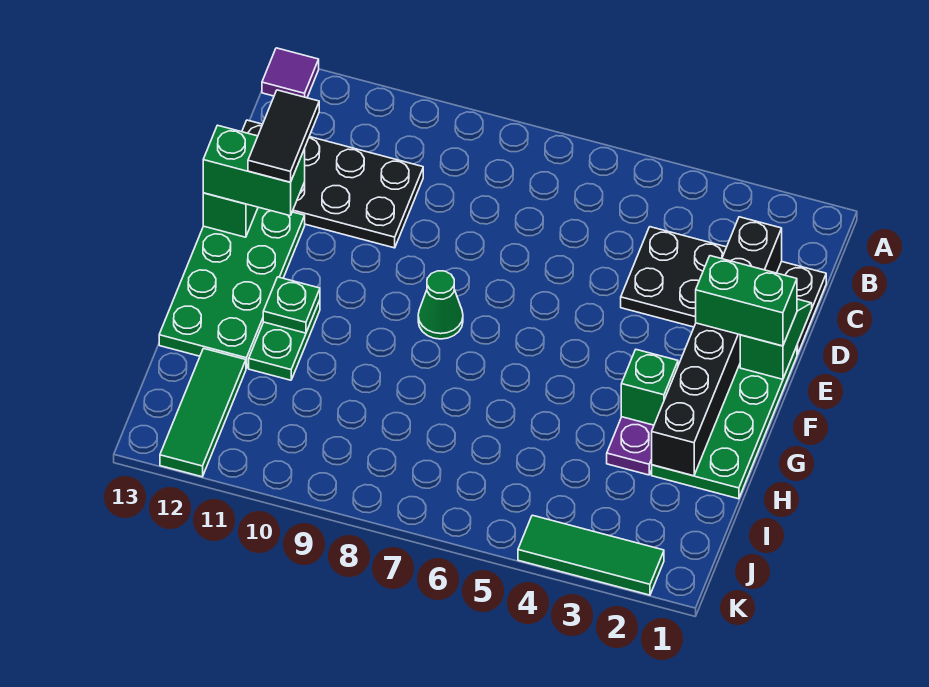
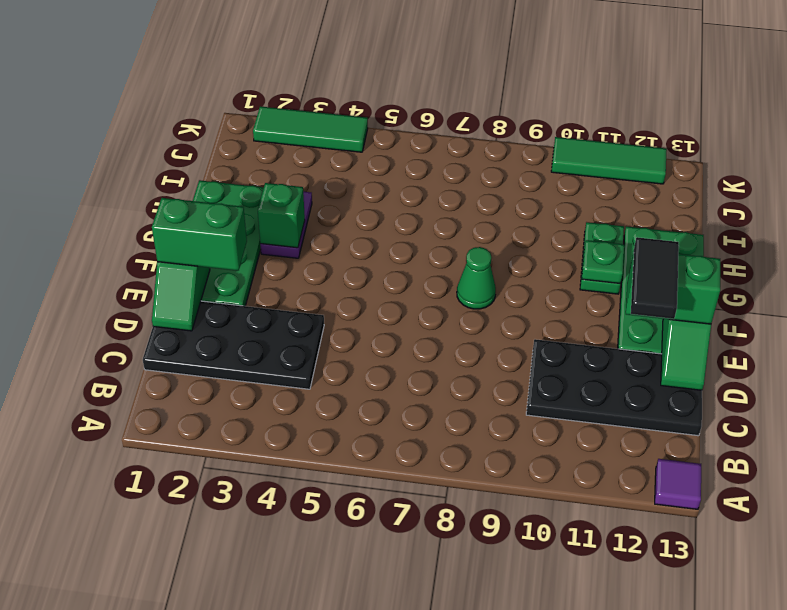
black 1x6 brick [652,217,782,476] -> none
green 1x3 tile [160,348,246,477] -> green 1x3 tile turned to [551,137,667,184]

